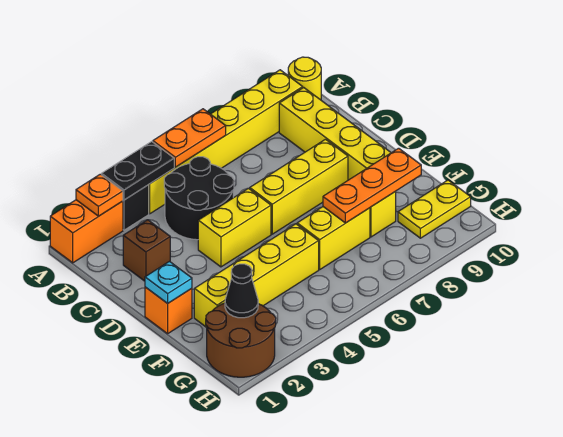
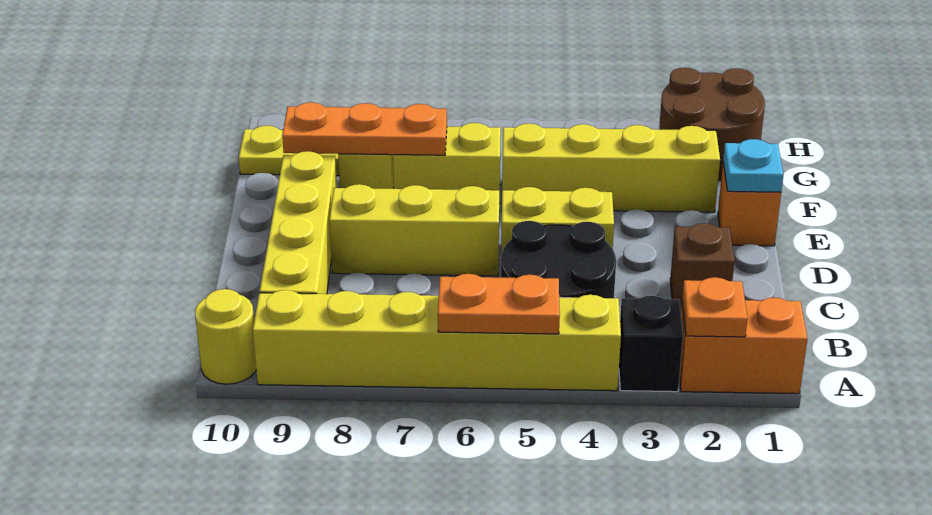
black 1x2 plate [102,142,174,200] -> none
black 1x1 cone [225,264,258,318] -> none

